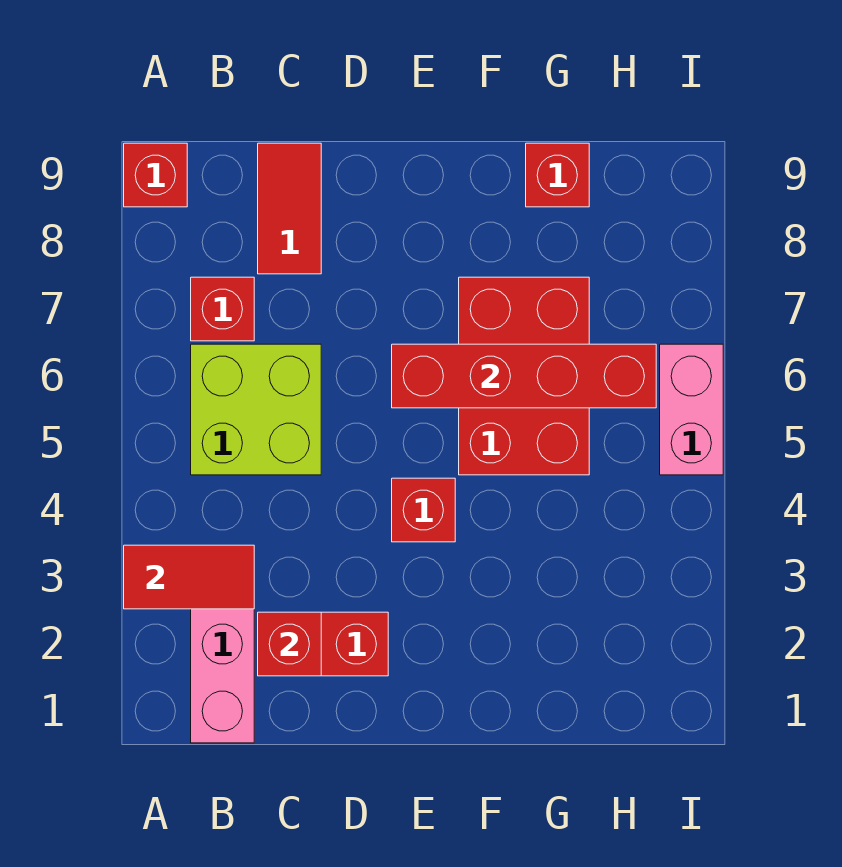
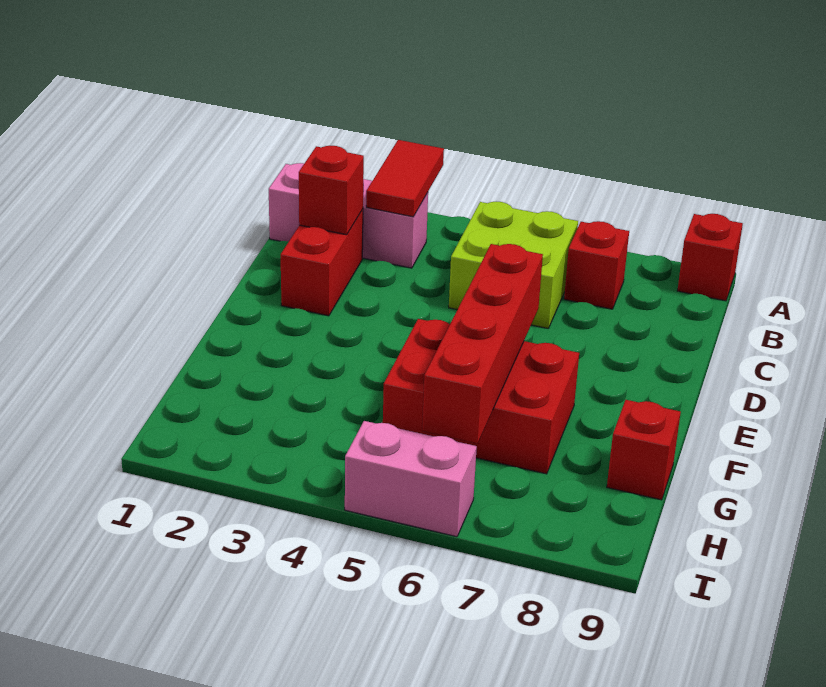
red 1x2 tile [258,143,321,274] -> none
red 1x1 brick [392,478,455,542] -> none

